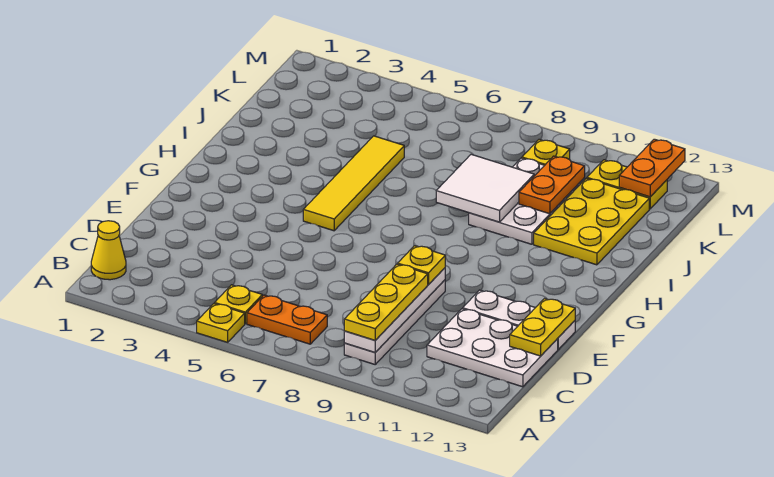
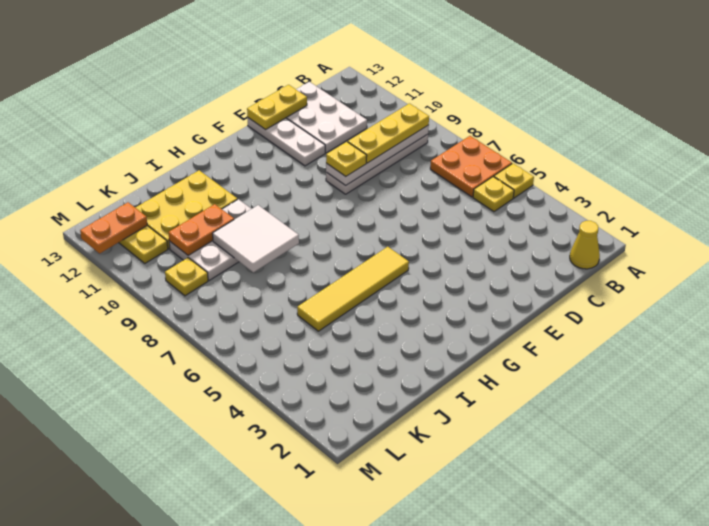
orange 1x2 plate [247,295,327,344] -> orange 2x2 plate [430,136,512,197]

